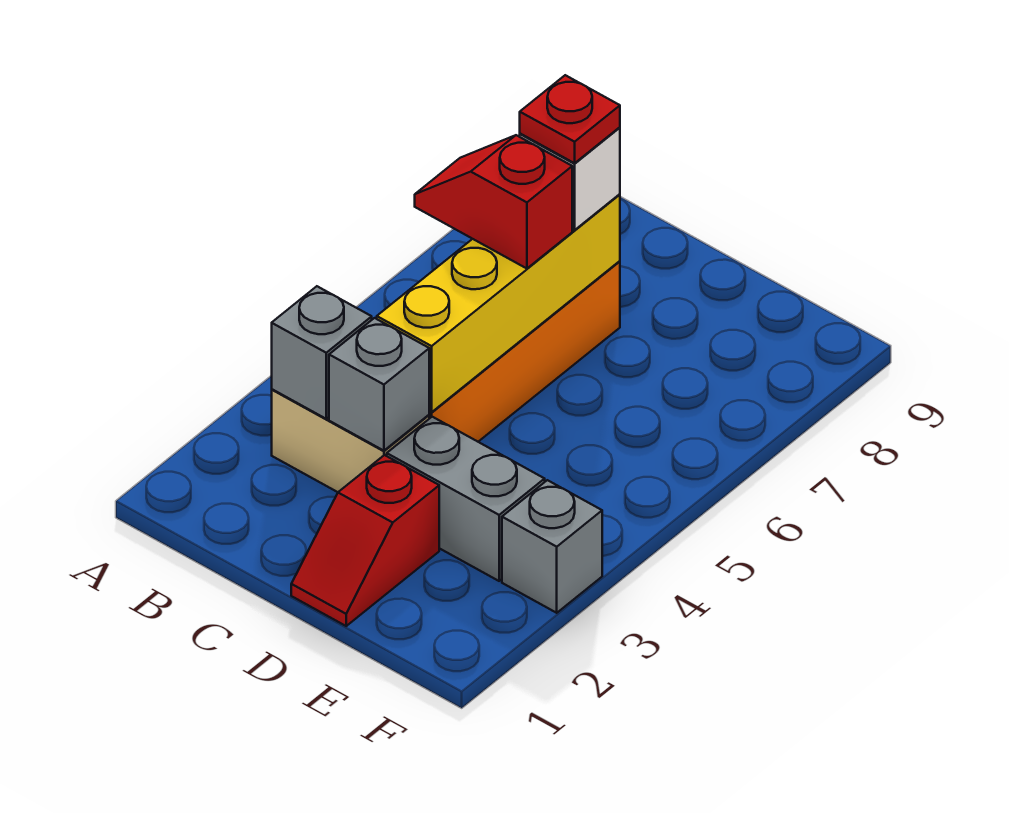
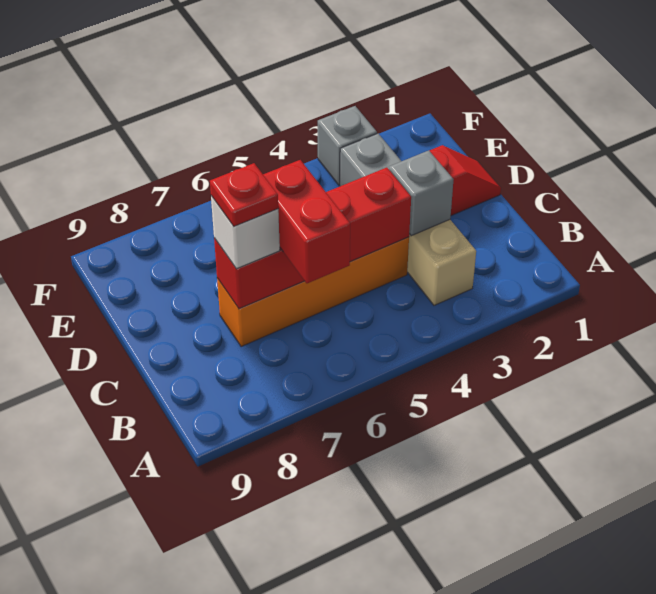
grey 1x1 brick [272,286,372,419] -> none
red 1x2 slope [415,135,572,269] -> red 1x2 brick [263,160,350,283]
yellow 1x4 brick [377,194,620,412] -> red 1x4 brick [214,168,411,309]

